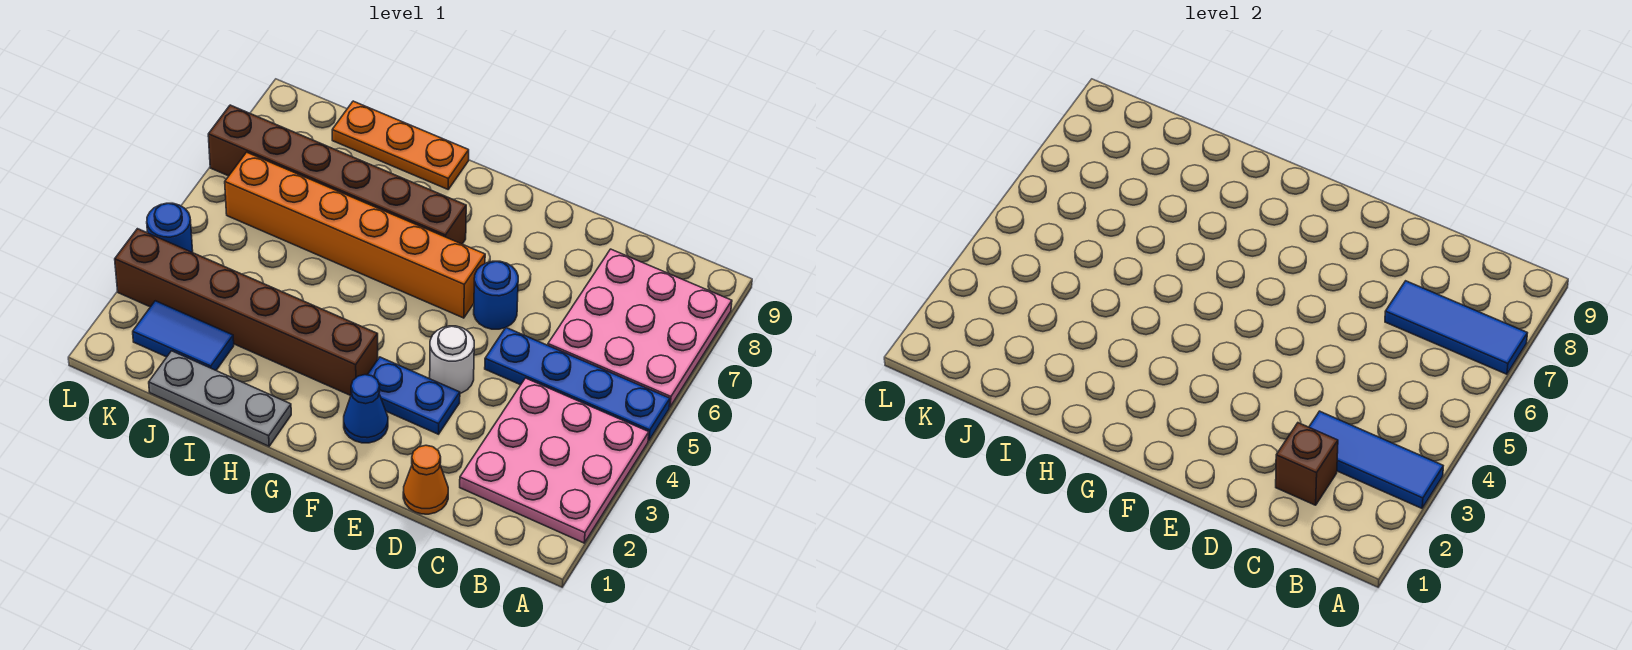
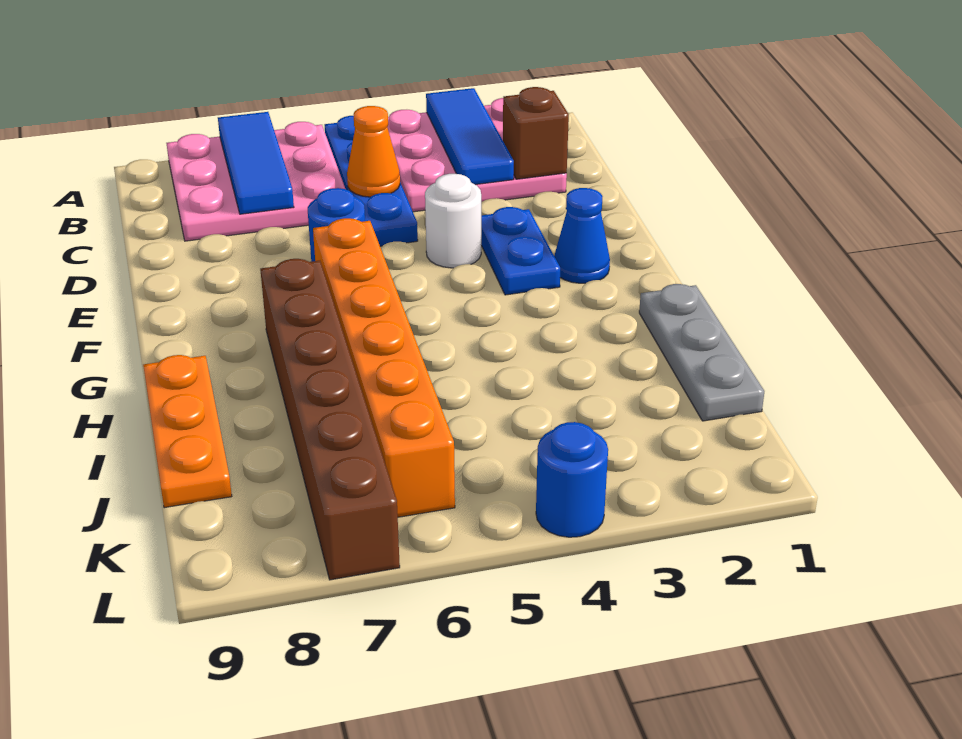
orange 1x1 cone [403,445,448,514] -> orange 1x1 cone moved to [347,106,400,197]
brown 1x6 brick [115,229,378,396] -> none
blue 1x2 tile [133,301,234,370] -> none

